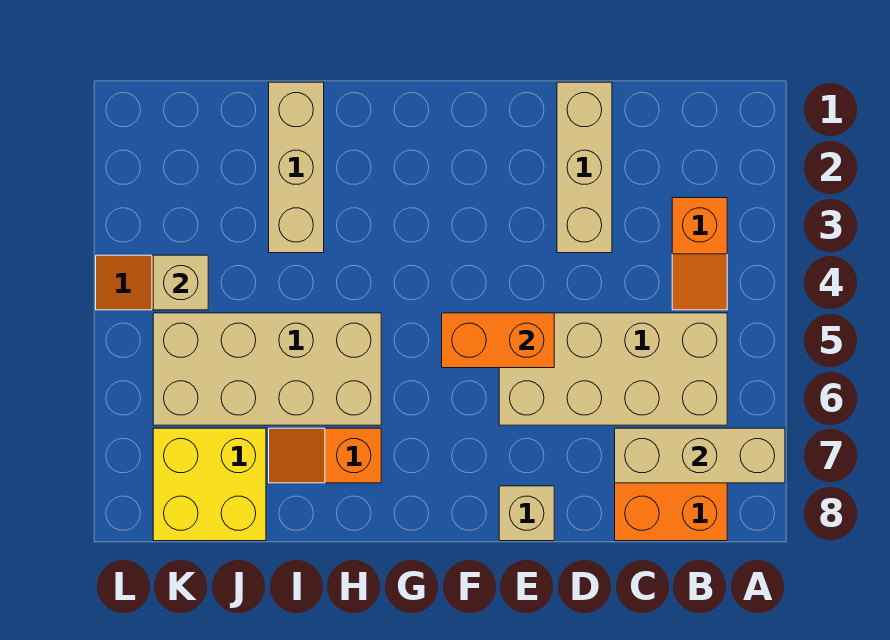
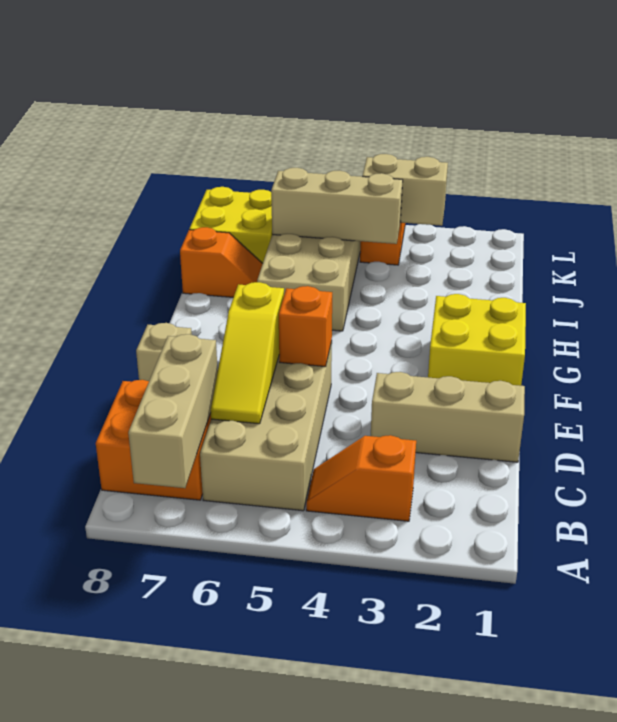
none -> yellow 1x3 slope [210,282,284,424]
orange 1x2 brick [442,313,554,368] -> orange 1x1 brick [279,286,332,367]
none -> yellow 2x2 brick [428,294,526,386]
orange 1x2 slope [269,428,381,483] -> orange 1x2 slope turned to [180,227,263,297]
tan 1x3 brick [269,82,324,253] -> tan 1x3 brick moved to [271,168,403,244]
tan 1x1 brick [153,255,208,310] -> tan 1x2 brick [362,154,448,226]

